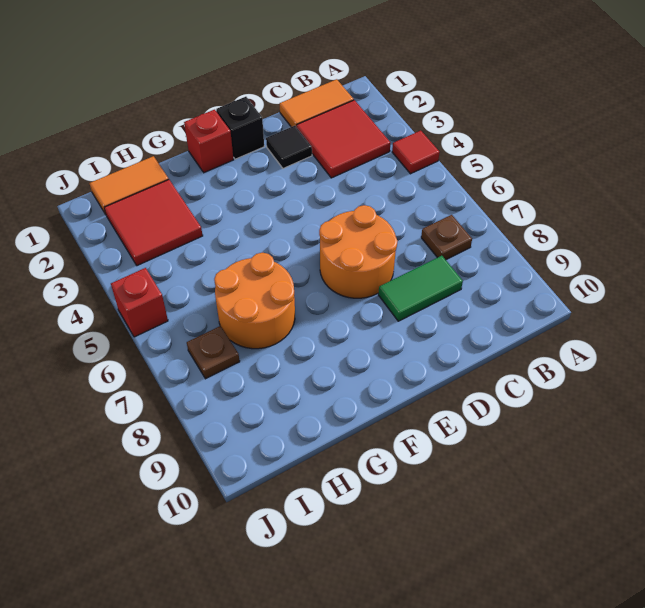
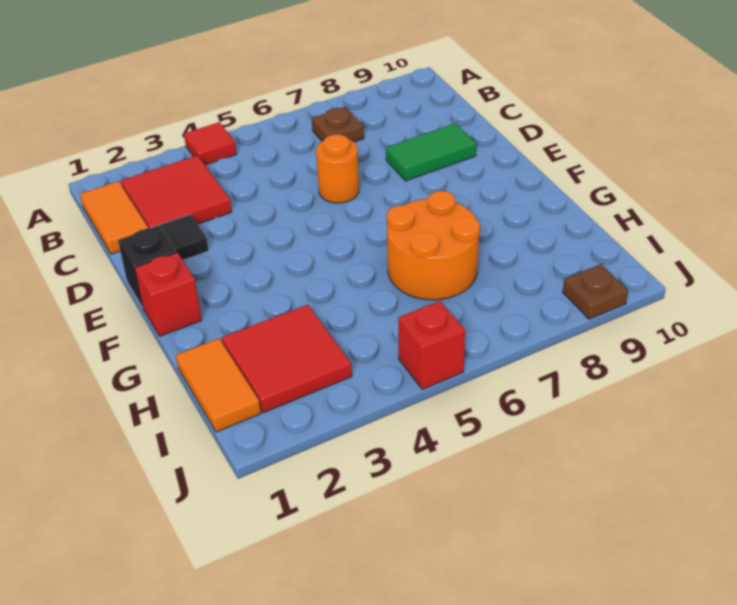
green 1x2 tile [378,256,463,321] -> green 1x2 tile turned to [386,123,476,181]
orange 2x2 round brick [319,205,398,298] -> orange 1x1 round brick [316,134,359,203]
brown 1x1 plate [187,326,240,379] -> brown 1x1 plate moved to [563,264,628,319]

